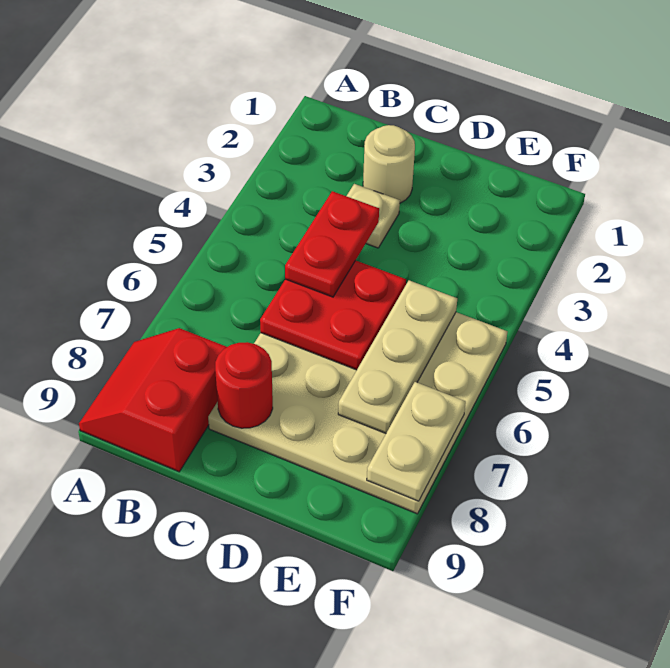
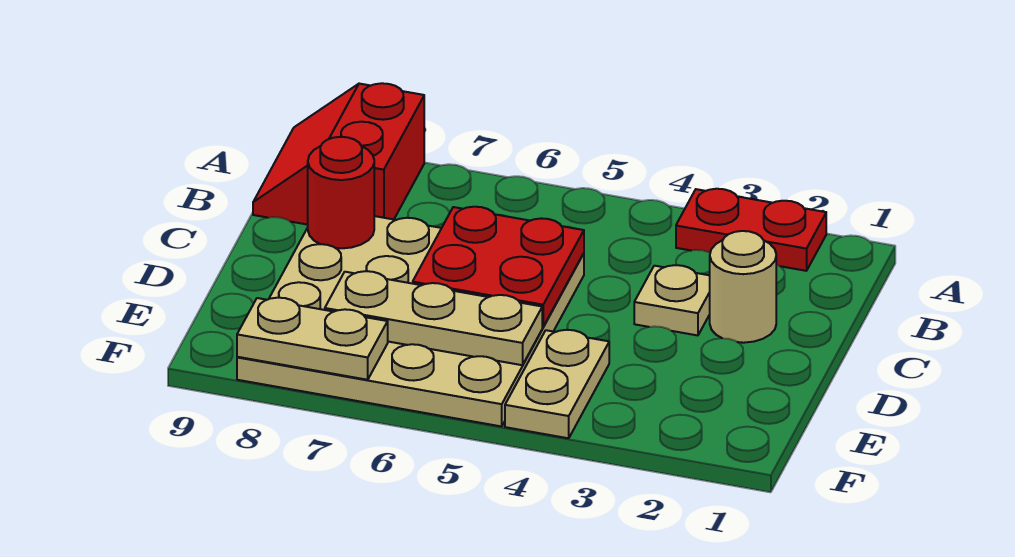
red 2x2 slope [79,328,226,472] -> red 2x2 slope turned to [253,83,424,225]
red 1x2 plate [285,191,379,297] -> red 1x2 plate moved to [676,189,826,271]
none -> tan 1x2 plate [505,330,609,438]

